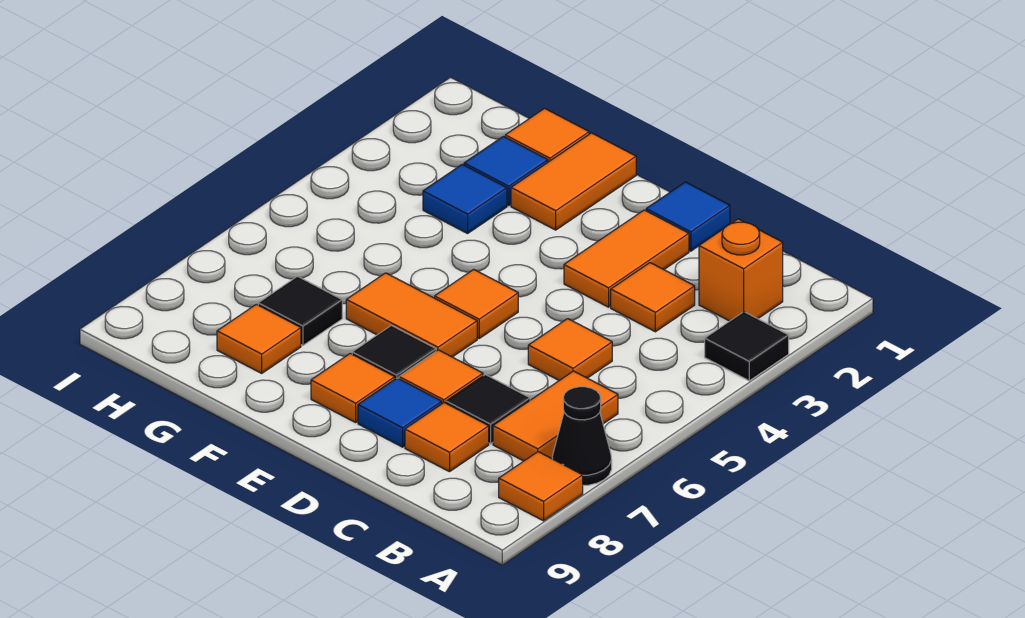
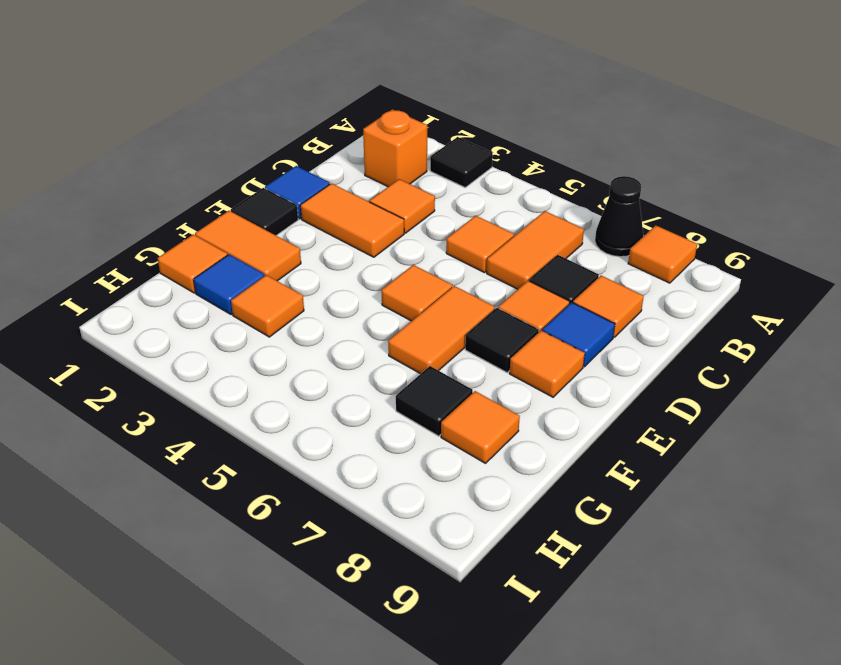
orange 1x2 tile [493,371,618,461] -> orange 1x2 tile turned to [487,211,584,289]
none -> black 1x1 tile [231,188,298,235]
blue 1x1 tile [423,164,507,233] -> orange 1x1 tile [231,275,304,337]

